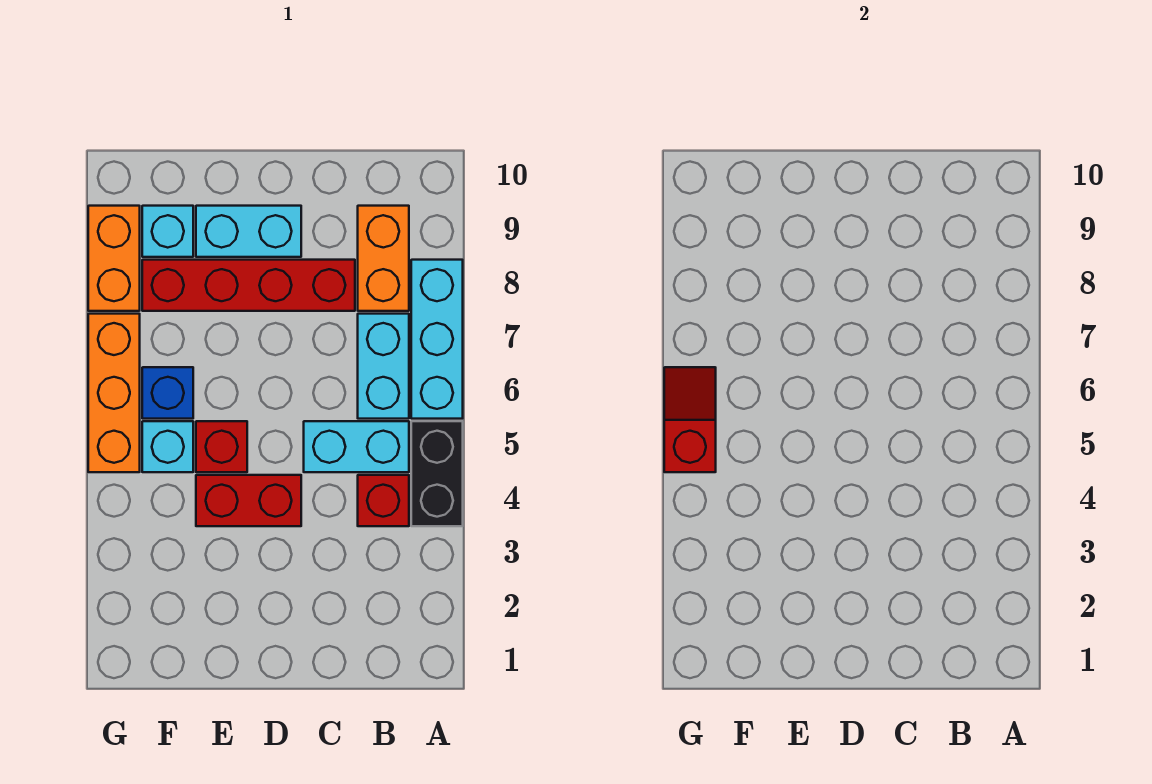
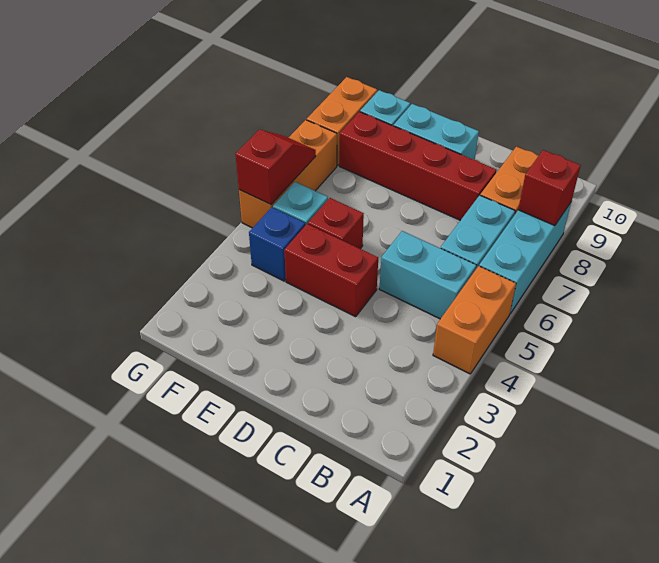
black 1x2 brick [411,421,463,526] -> orange 1x2 brick [433,266,516,374]
red 1x1 brick [358,475,409,526] -> red 1x1 brick moved to [518,150,581,226]
blue 1x1 brick [142,367,193,419] -> blue 1x1 brick moved to [249,207,305,281]

